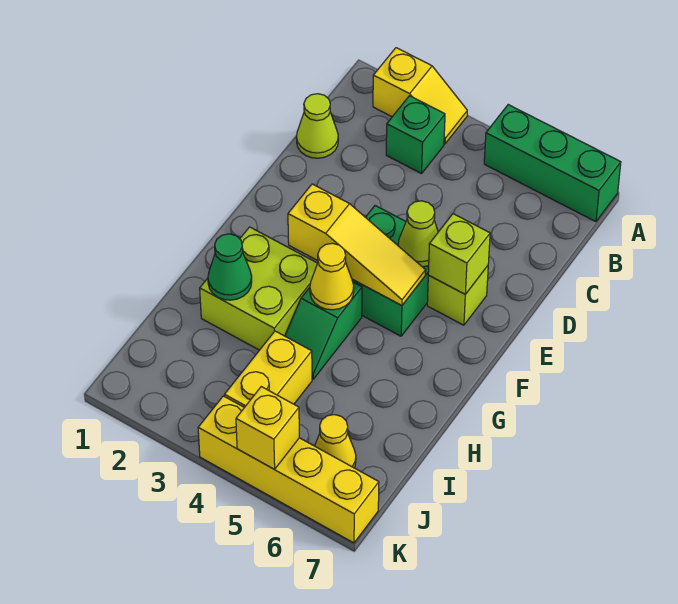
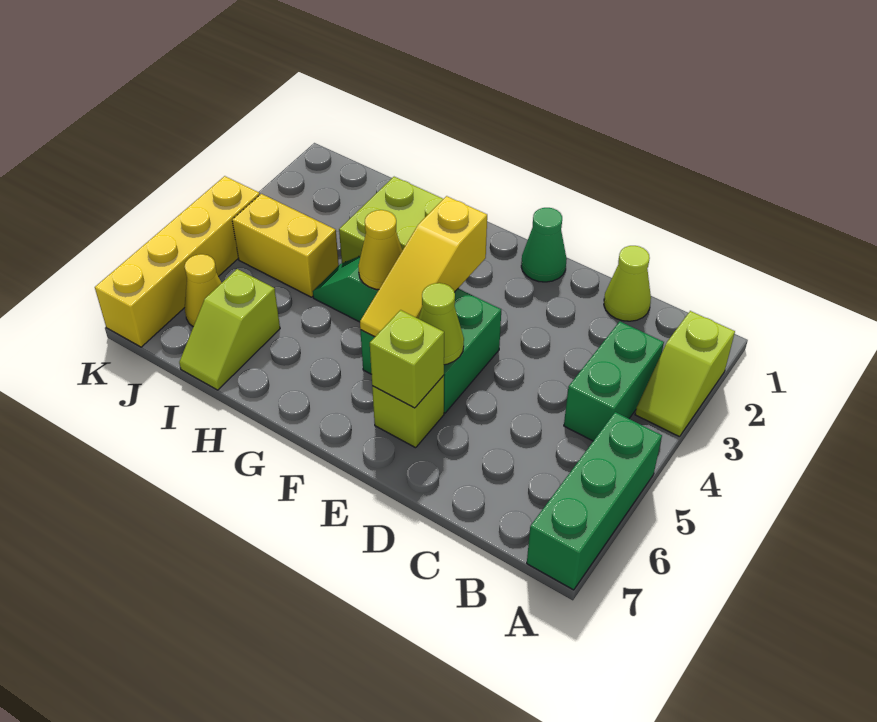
yellow 1x2 slope [373,48,467,144] -> lime 1x2 slope [635,311,735,437]
green 1x1 brick [386,96,445,174] -> green 1x2 brick [564,322,664,441]
green 1x1 cone [208,234,252,300] -> green 1x1 cone moved to [521,208,567,282]
none -> lime 1x2 slope [179,269,280,390]
yellow 1x1 brick [236,387,299,469] -> none

